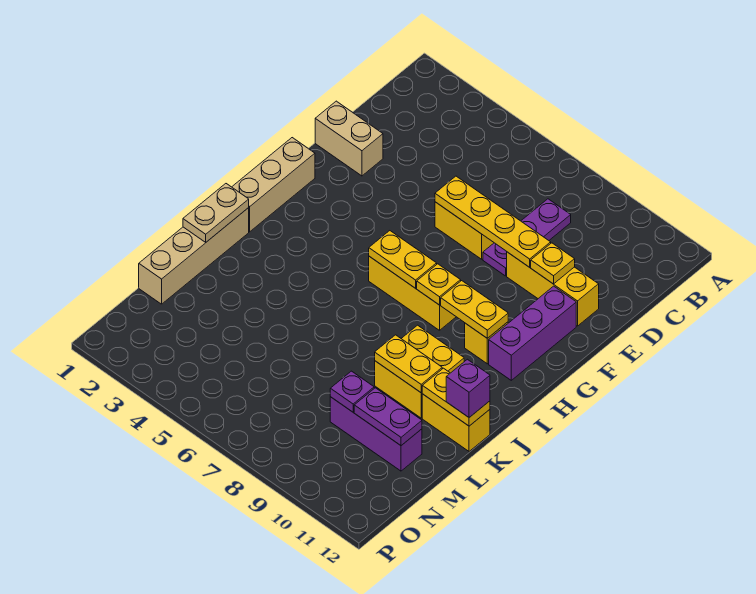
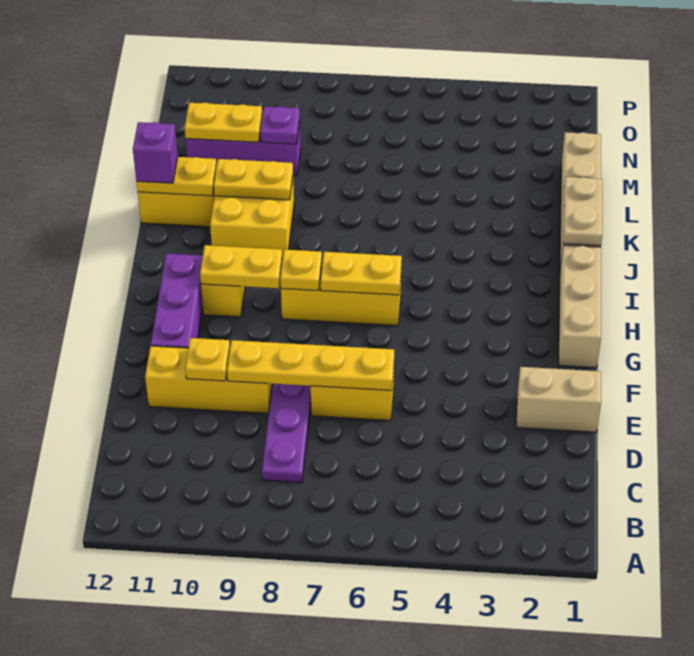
purple 1x2 plate [354,388,422,446] -> yellow 1x2 plate [185,102,262,142]

